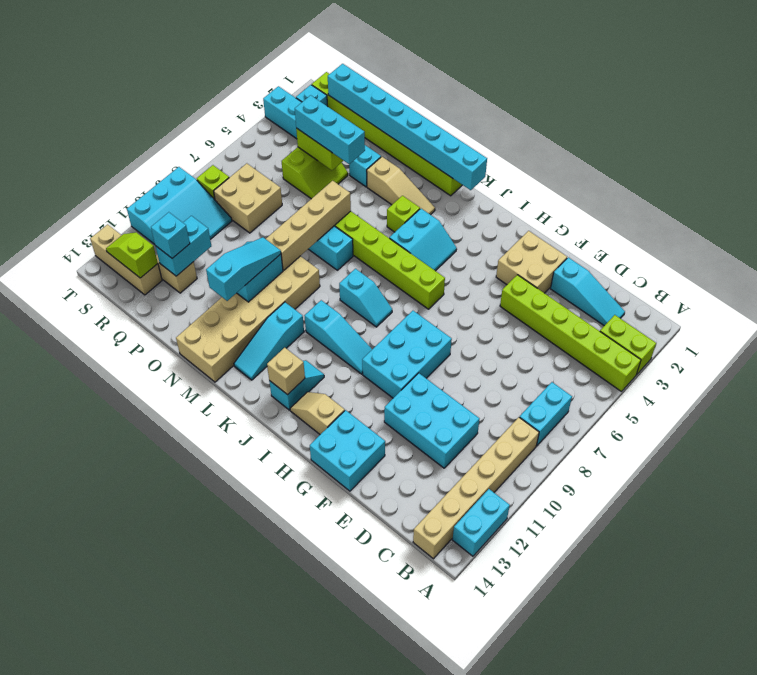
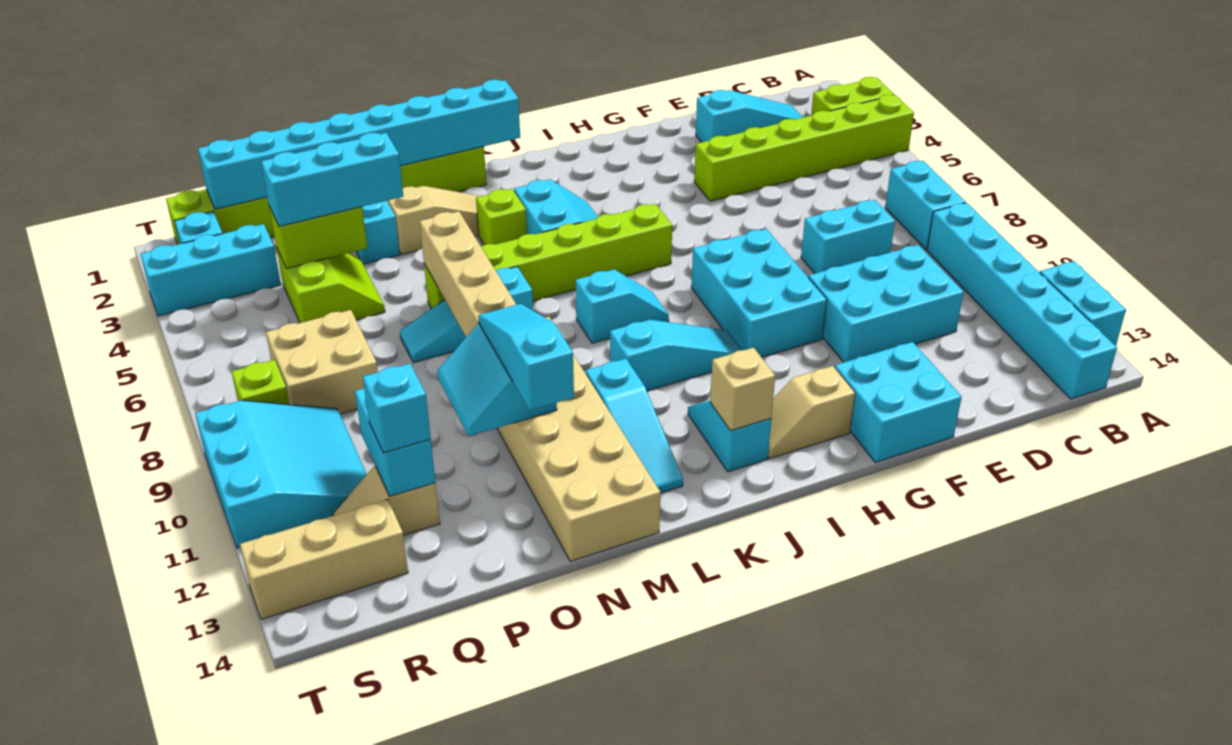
tan 1x6 brick [413,417,539,559] -> cyan 1x6 brick [927,203,1117,399]
none -> cyan 1x2 brick [801,200,895,273]
tan 2x2 brick [496,231,567,293] -> none
lime 1x2 slope [106,232,158,278] -> none

